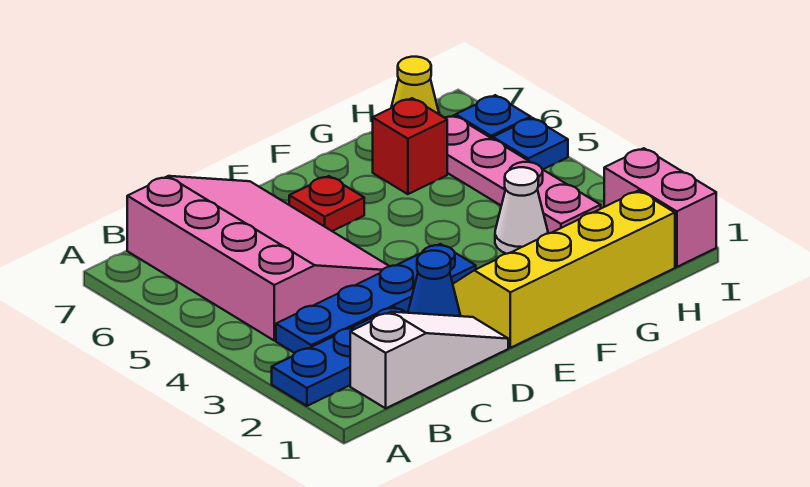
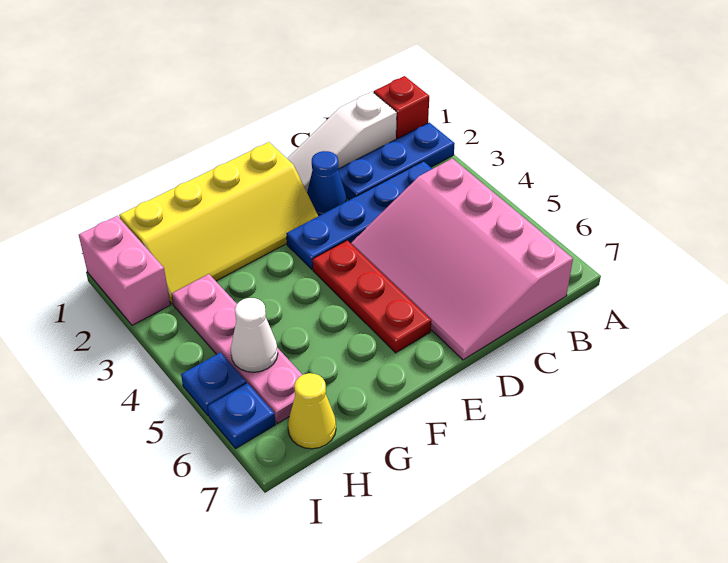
red 1x1 plate [289,176,364,231] -> red 1x3 plate [313,240,431,353]
white 1x1 cone [495,167,548,254] -> white 1x1 cone moved to [231,298,278,372]
red 1x1 brick [373,98,447,194] -> red 1x1 brick moved to [374,76,429,139]

